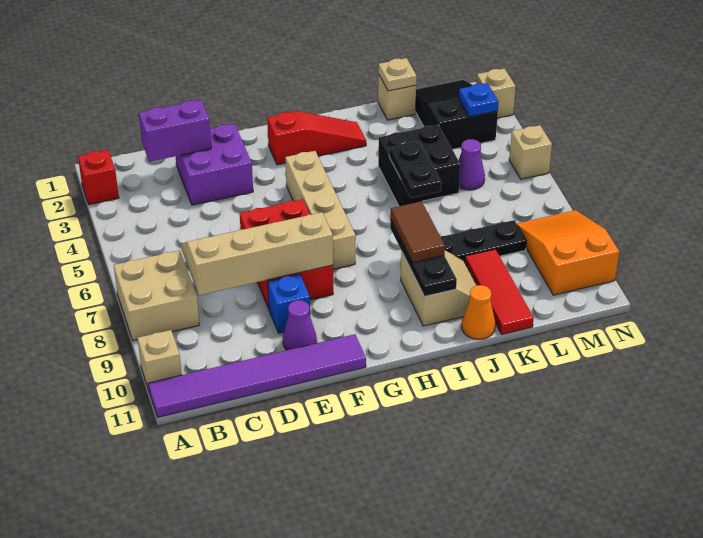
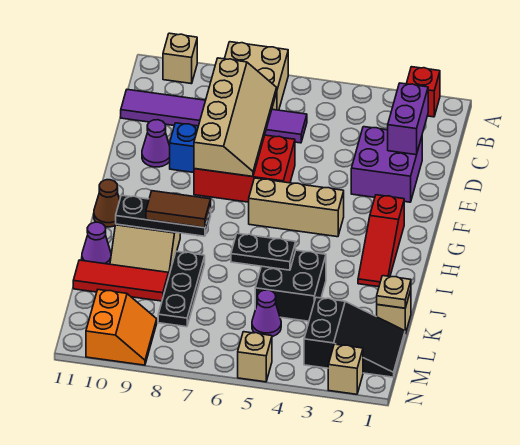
purple 1x6 tile [148,334,366,417] -> purple 1x6 tile turned to [121,90,307,143]
tan 1x4 brick [285,151,356,269] -> tan 1x3 brick [249,178,344,237]
none -> brown 1x1 cone [94,180,120,227]
orange 1x1 cone [462,285,495,339] -> purple 1x1 cone [82,222,111,264]
blue 1x1 plate [459,83,499,117] -> none
orange 2x3 slope [517,210,619,295] -> orange 2x2 slope [86,290,157,365]

